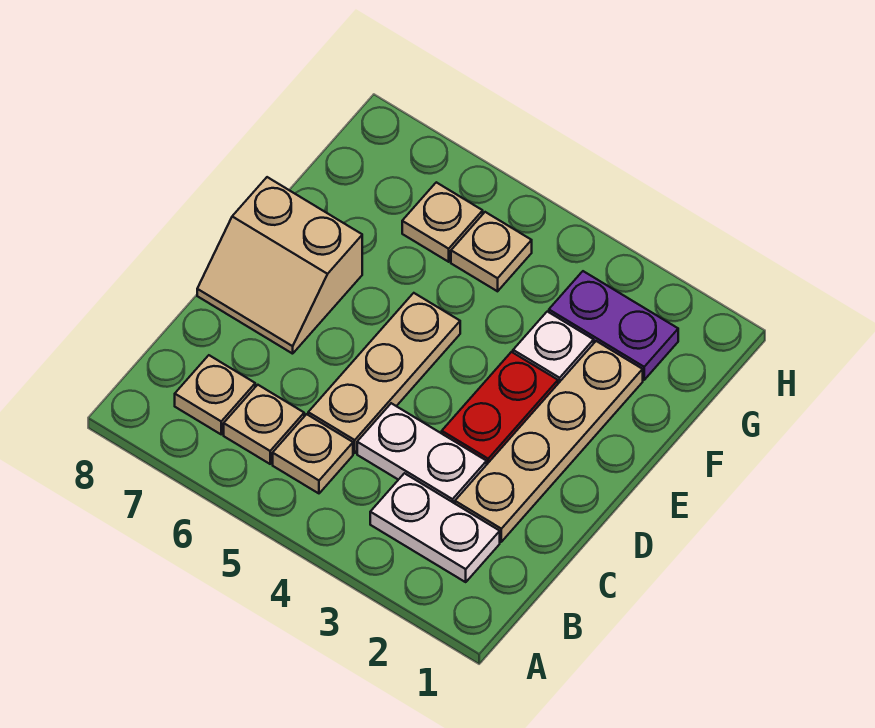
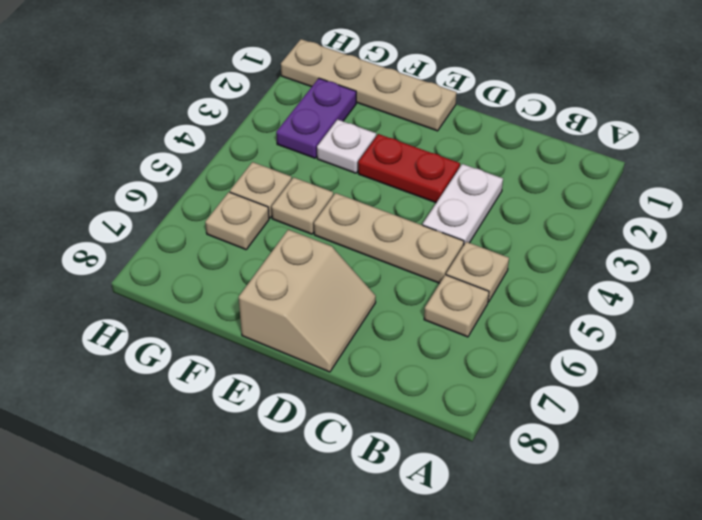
white 1x2 plate [370,473,500,582] -> none
tan 1x1 plate [175,355,255,434] -> tan 1x1 plate moved to [272,177,333,234]
tan 1x4 plate [455,341,643,542] -> tan 1x4 plate moved to [281,39,457,131]

